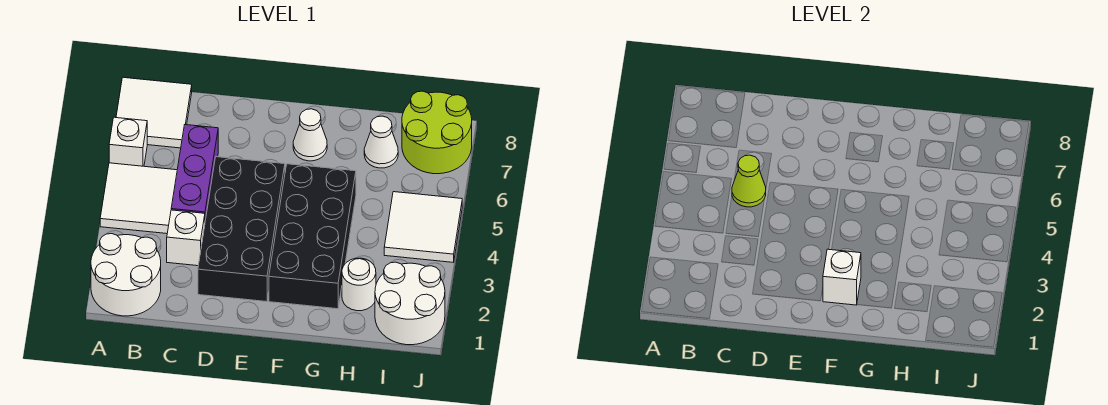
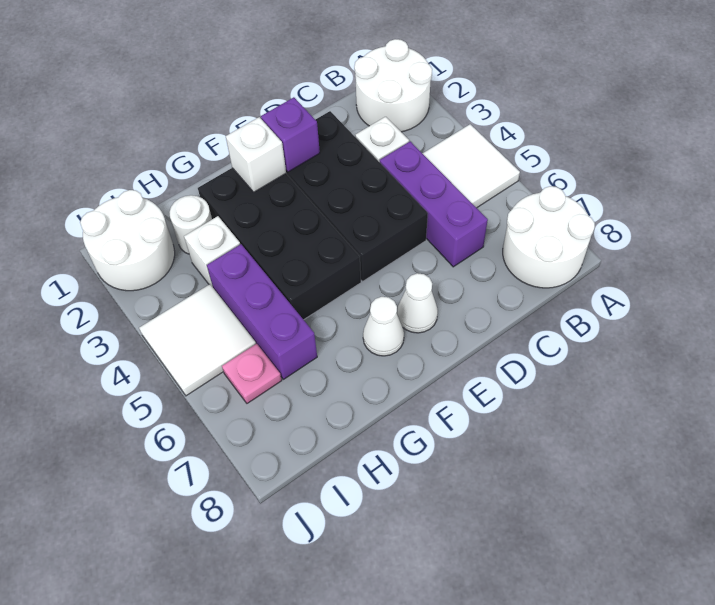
white 1x1 brick [109,117,147,166] -> white 1x1 brick moved to [184,216,240,287]
white 2x2 tile [116,77,192,148] -> white 2x2 round brick [503,186,595,288]
lime 1x1 cone [732,155,766,207] -> none
none -> purple 1x1 brick [261,97,320,172]
none -> purple 1x3 brick [207,244,317,379]
white 1x1 cone [364,116,398,168] -> white 1x1 cone moved to [397,273,438,333]
none -> pink 1x1 plate [222,344,282,403]
lime 2x2 round brick [402,91,472,174] -> none

